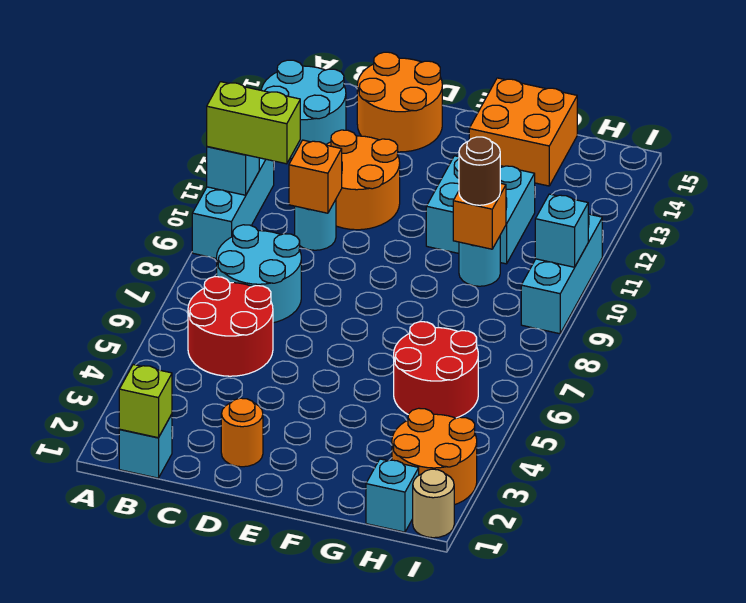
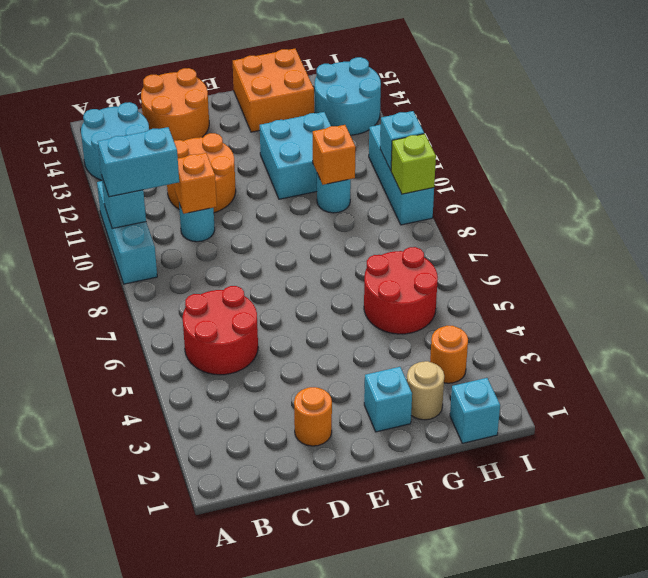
lime 1x2 brick [207,82,300,164] -> cyan 1x2 brick [98,127,179,197]
cyan 1x1 brick [119,414,172,478] -> cyan 1x1 brick moved to [364,367,412,432]
lime 1x1 brick [119,365,172,438] -> lime 1x1 brick moved to [391,134,436,194]
cyan 2x2 round brick [217,225,301,323] -> cyan 2x2 round brick moved to [315,57,381,135]
brown 1x1 round brick [459,137,500,205] -> none
orange 2x2 round brick [392,408,477,505] -> orange 1x1 round brick [430,326,468,383]
tan 1x1 round brick [413,469,454,538] -> tan 1x1 round brick moved to [407,361,444,420]

